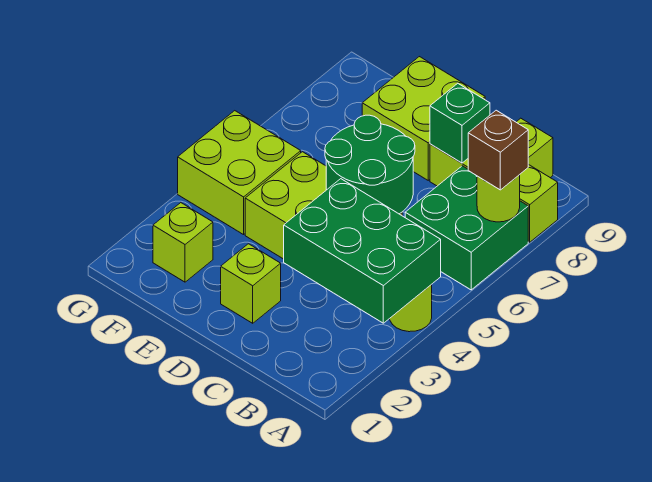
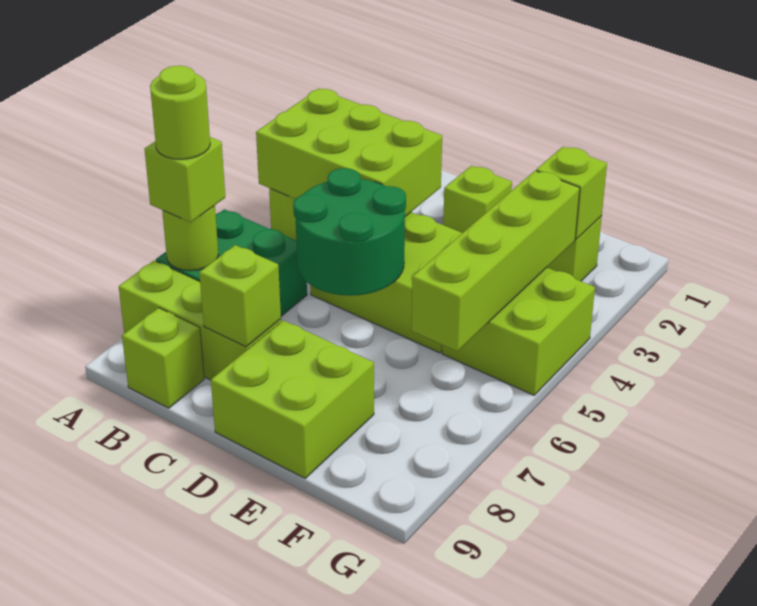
green 2x3 brick [284,179,441,323] -> lime 2x3 brick [256,89,442,217]
brown 1x1 brick [468,110,528,190] -> lime 1x1 brick [145,137,225,222]
none -> lime 1x1 round brick [150,66,210,159]
green 1x1 brick [430,83,490,163] -> lime 1x1 brick [199,245,281,347]
none -> lime 1x1 brick [536,147,607,239]
none -> lime 1x4 brick [412,171,580,351]

